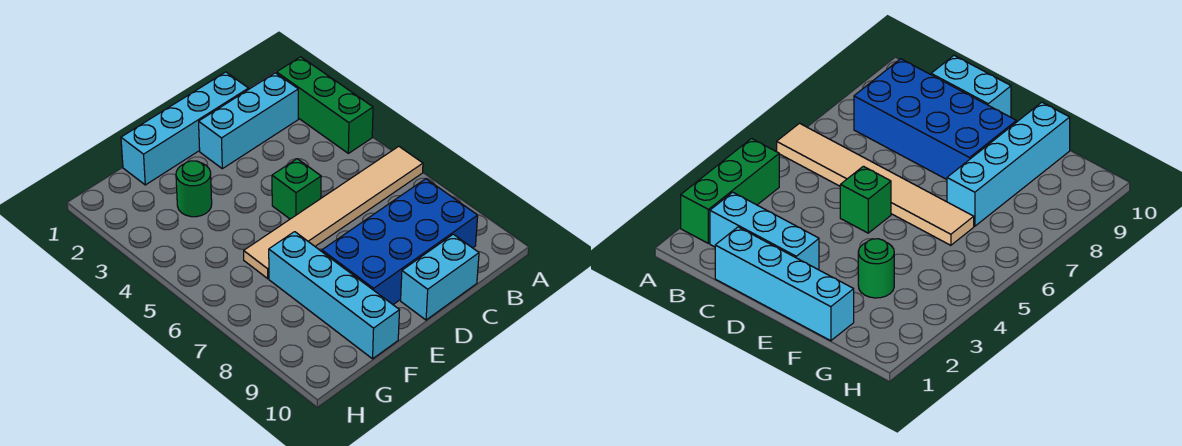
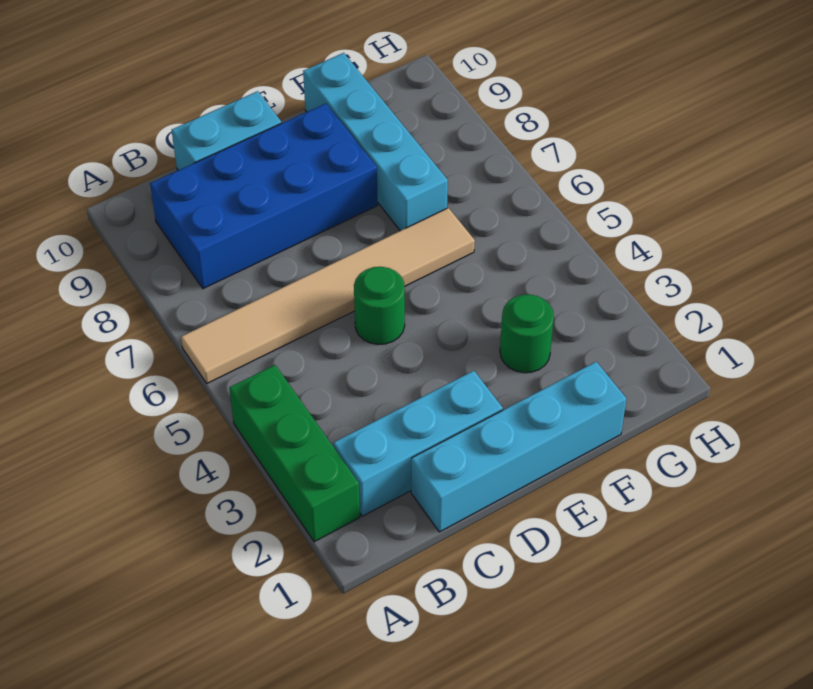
green 1x1 brick [272,159,321,219] -> green 1x1 round brick [354,267,405,344]

